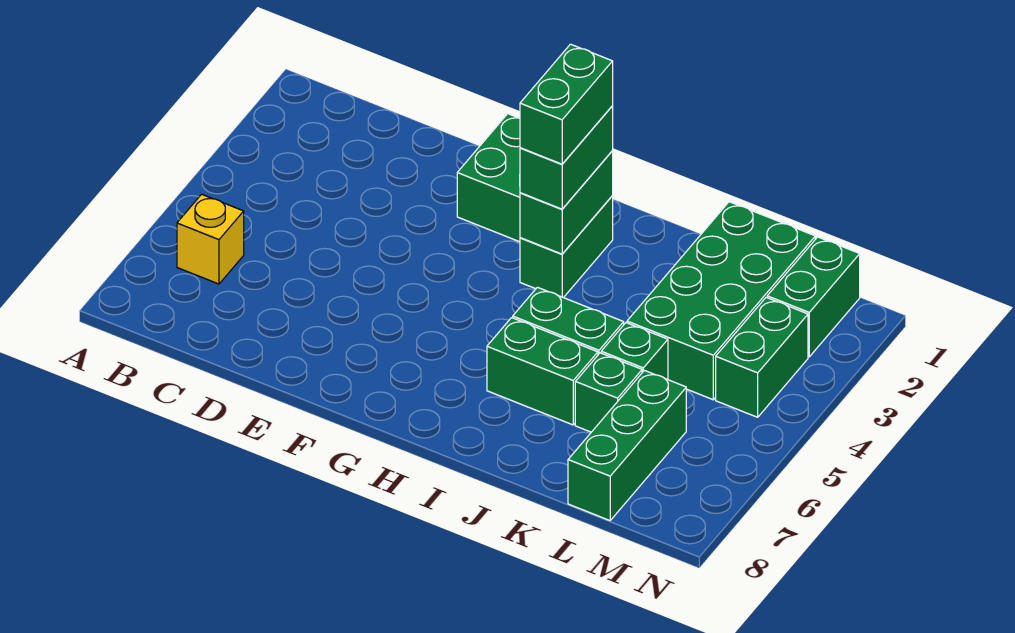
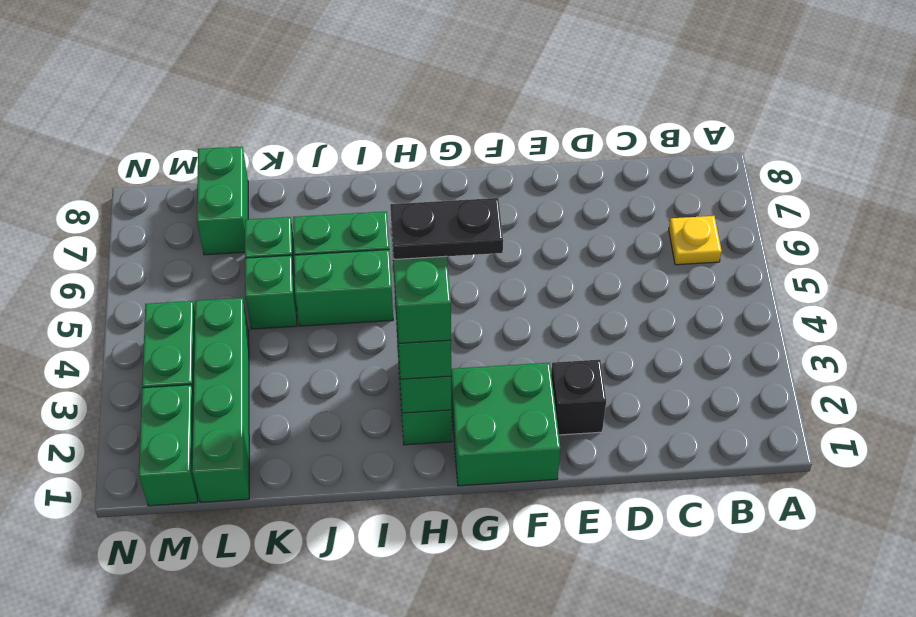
yellow 1x1 brick [177,194,244,284] -> yellow 1x1 plate [669,216,722,265]
none -> black 1x1 brick [551,360,606,435]
none -> black 1x2 plate [390,198,503,259]
green 2x4 brick [627,202,815,400] -> green 1x4 brick [192,298,249,502]
green 1x3 brick [568,370,686,520] -> green 1x2 brick [197,146,248,255]

